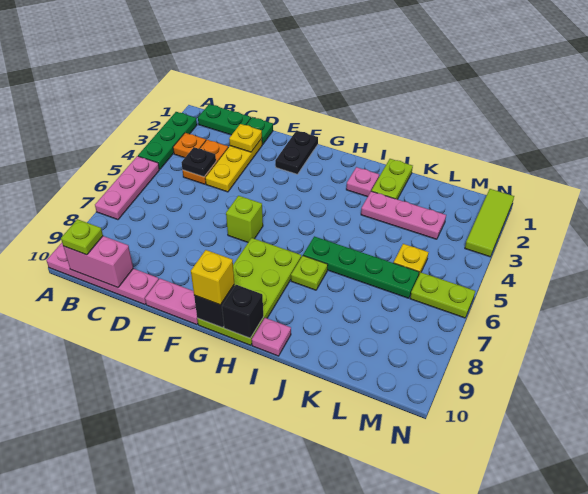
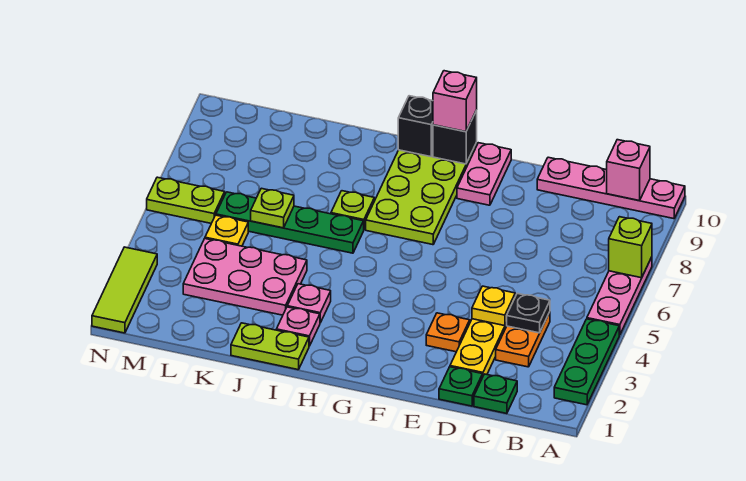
green 1x2 plate [198,104,251,135] -> green 1x1 plate [474,374,517,414]
orange 1x1 plate [173,133,206,158] -> orange 1x1 plate moved to [426,313,470,352]
pink 1x2 brick [63,236,133,288] -> pink 1x1 brick [607,140,650,201]
lime 1x1 plate [61,219,103,255] -> lime 1x1 plate moved to [251,188,294,228]
yellow 1x1 plate [229,124,262,152] -> yellow 1x1 plate moved to [472,286,515,326]
pink 1x2 plate [145,279,198,325] -> pink 1x2 plate turned to [457,143,511,205]
black 1x2 plate [275,131,318,174] -> none
lime 1x1 brick [226,196,263,242] -> lime 1x1 brick moved to [609,217,652,278]
yellow 1x1 brick [191,250,234,305] -> pink 1x1 brick [433,71,477,132]
pink 1x1 plate [252,318,291,356] -> pink 1x1 plate moved to [287,284,331,323]
lime 1x2 plate [371,159,413,199] -> lime 1x2 plate turned to [231,323,309,370]
pink 1x3 plate [361,191,446,239] -> pink 2x3 plate [183,239,307,315]

